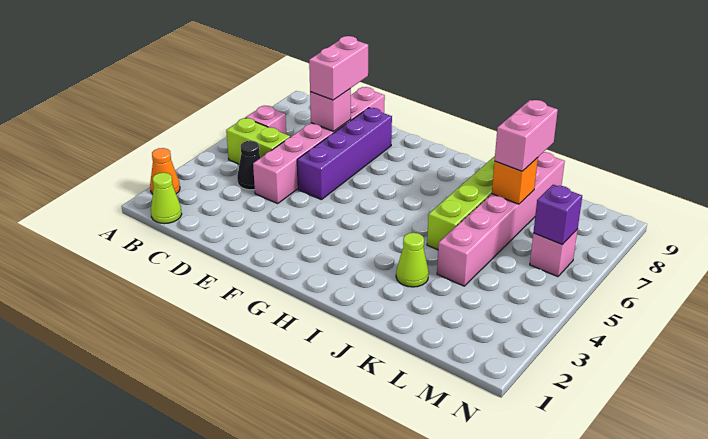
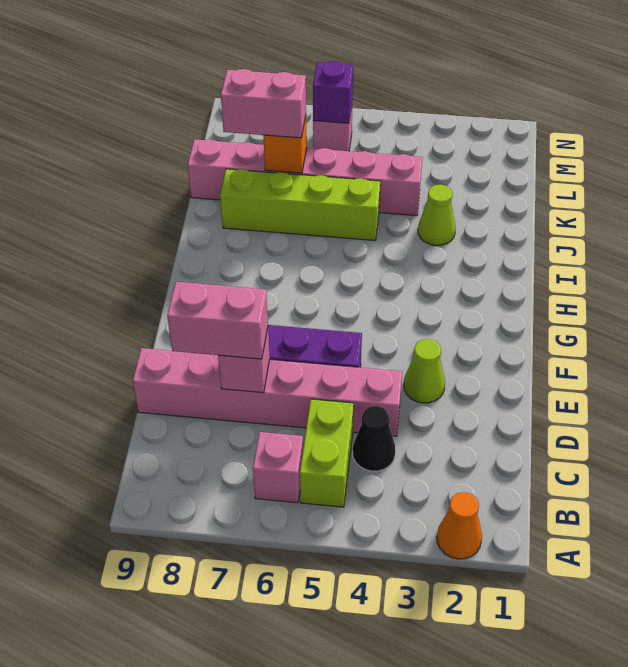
lime 1x1 cone [151,173,182,224] -> lime 1x1 cone moved to [404,339,445,403]

